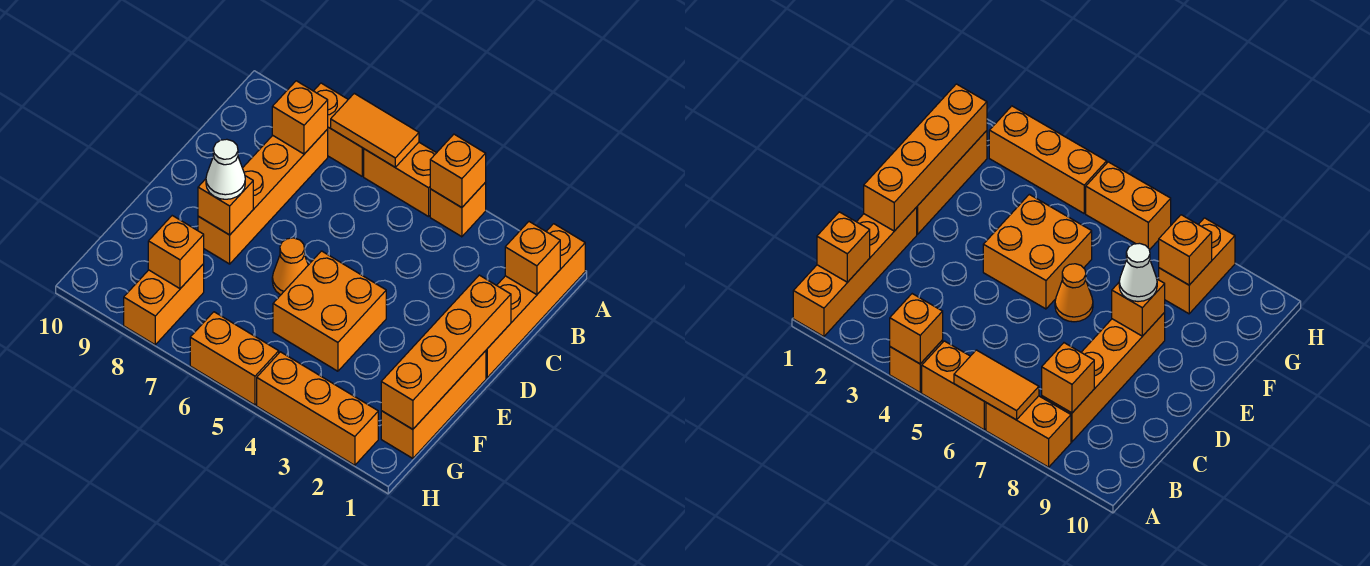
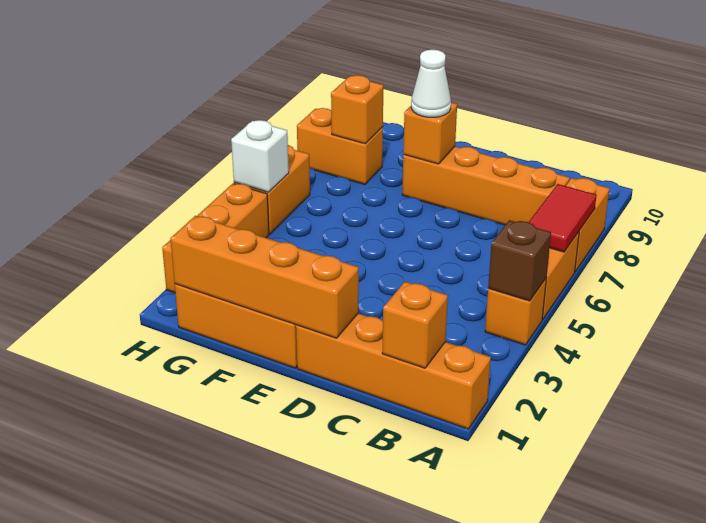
orange 1x1 brick [430,134,486,208] -> brown 1x1 brick [488,220,551,301]
orange 1x2 tile [331,93,419,167] -> red 1x2 tile [529,184,596,252]
orange 1x1 brick [272,81,328,154] -> none
orange 2x2 brick [273,251,386,371] -> none
orange 1x1 cone [272,238,308,295] -> none
none -> white 1x1 brick [231,120,289,192]

